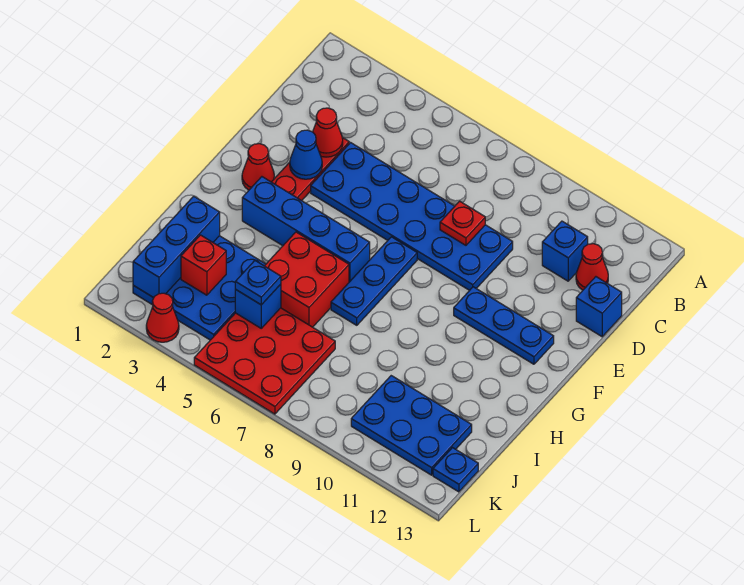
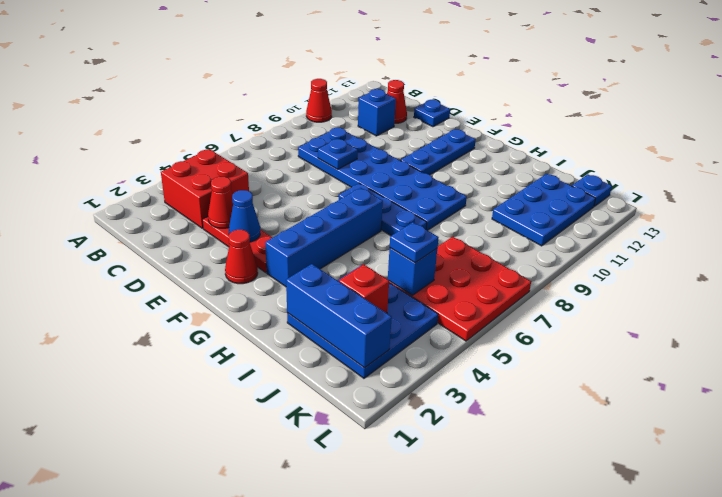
blue 2x6 plate [311,143,513,290] -> blue 2x6 plate turned to [298,128,467,231]
red 1x1 plate [440,201,485,245] -> blue 1x1 plate [318,139,358,169]
blue 1x1 brick [576,277,622,337] -> blue 1x1 plate [414,100,450,127]
red 2x2 brick [265,232,349,327] -> red 2x2 brick moved to [161,149,249,228]
red 1x1 cone [146,293,179,342] -> red 1x1 cone moved to [306,79,332,122]

